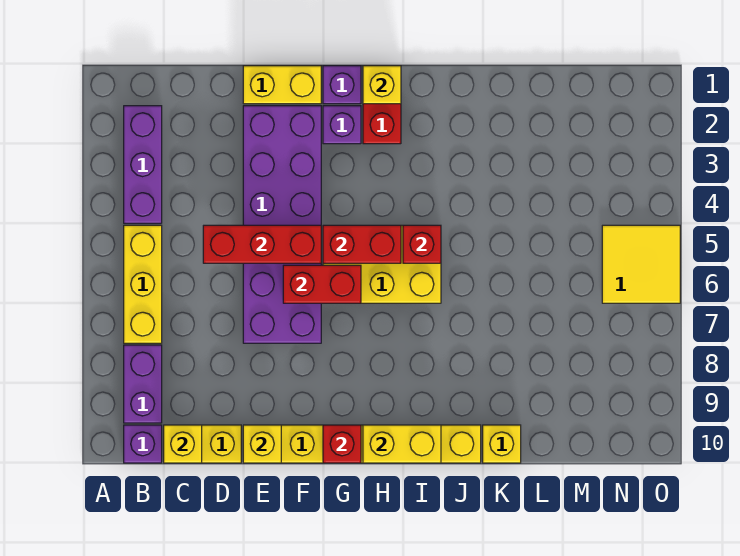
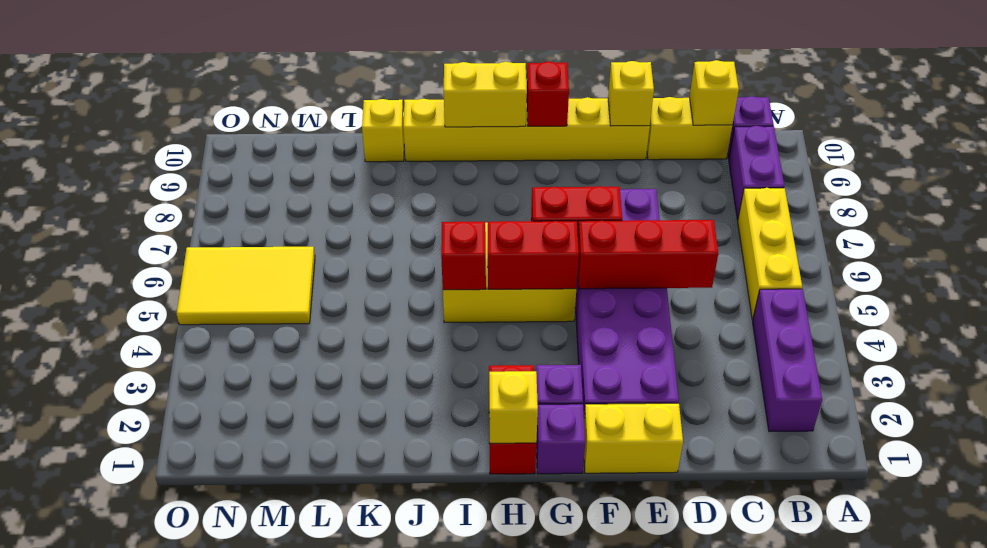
yellow 2x2 tile [602,225,680,303] -> yellow 2x3 tile [177,247,315,325]

